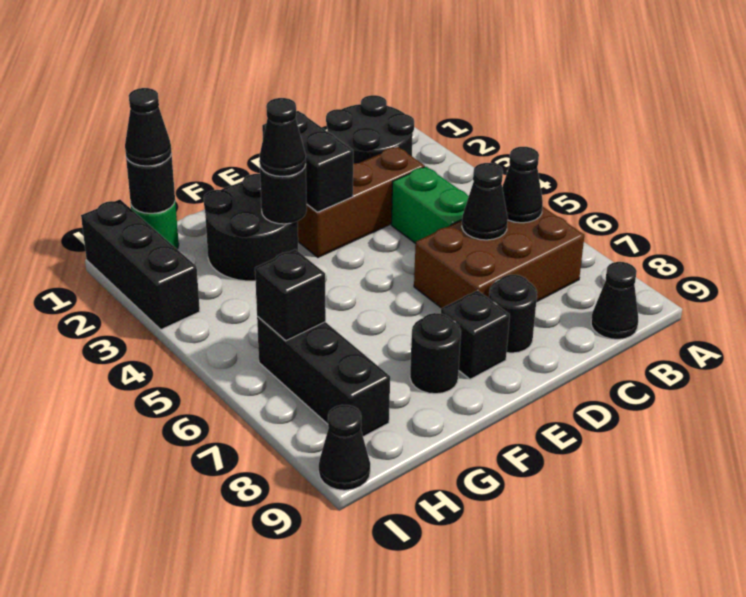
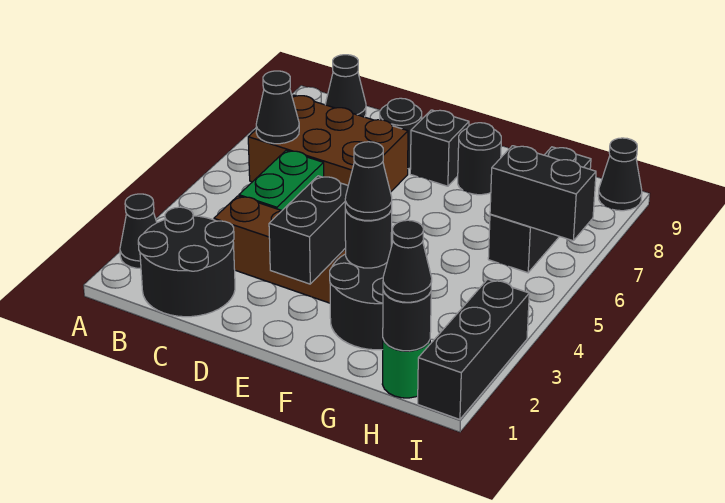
black 1x1 cone [462,163,508,240] -> black 1x1 cone moved to [120,194,157,268]
black 1x1 brick [255,249,326,341] -> black 1x2 brick [490,146,596,241]

